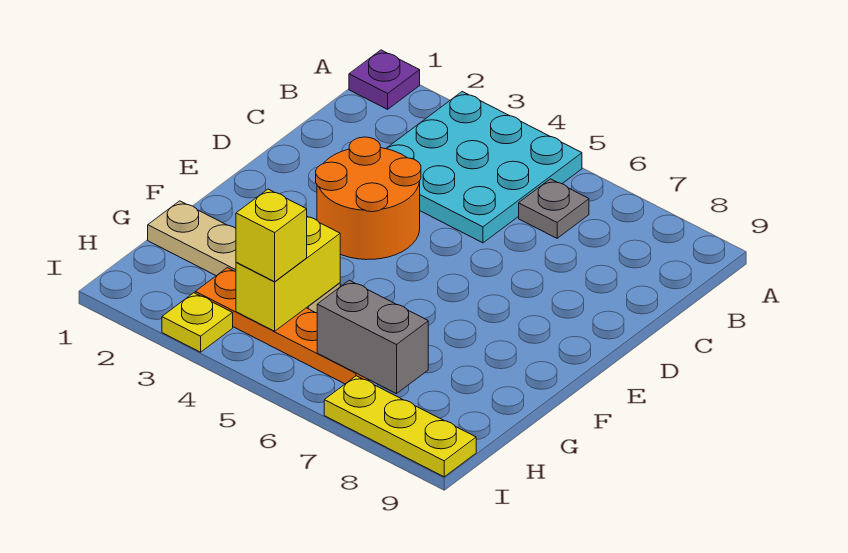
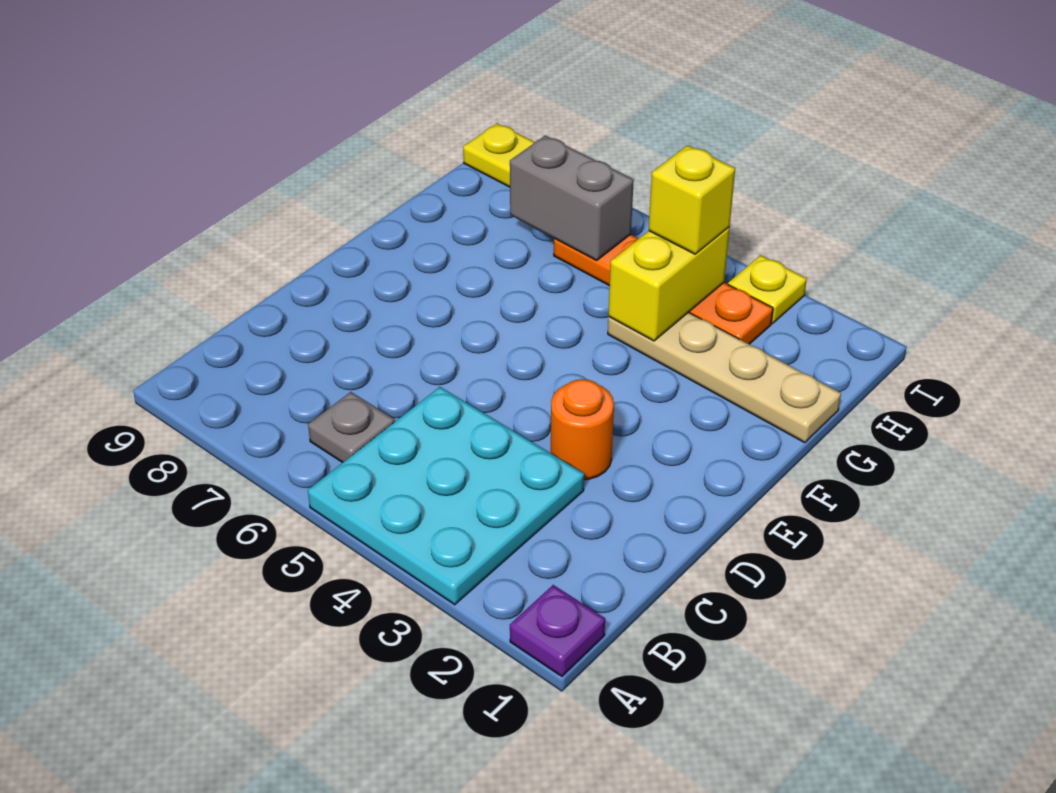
orange 2x2 round brick [316,137,421,260] -> orange 1x1 round brick [551,379,614,480]

